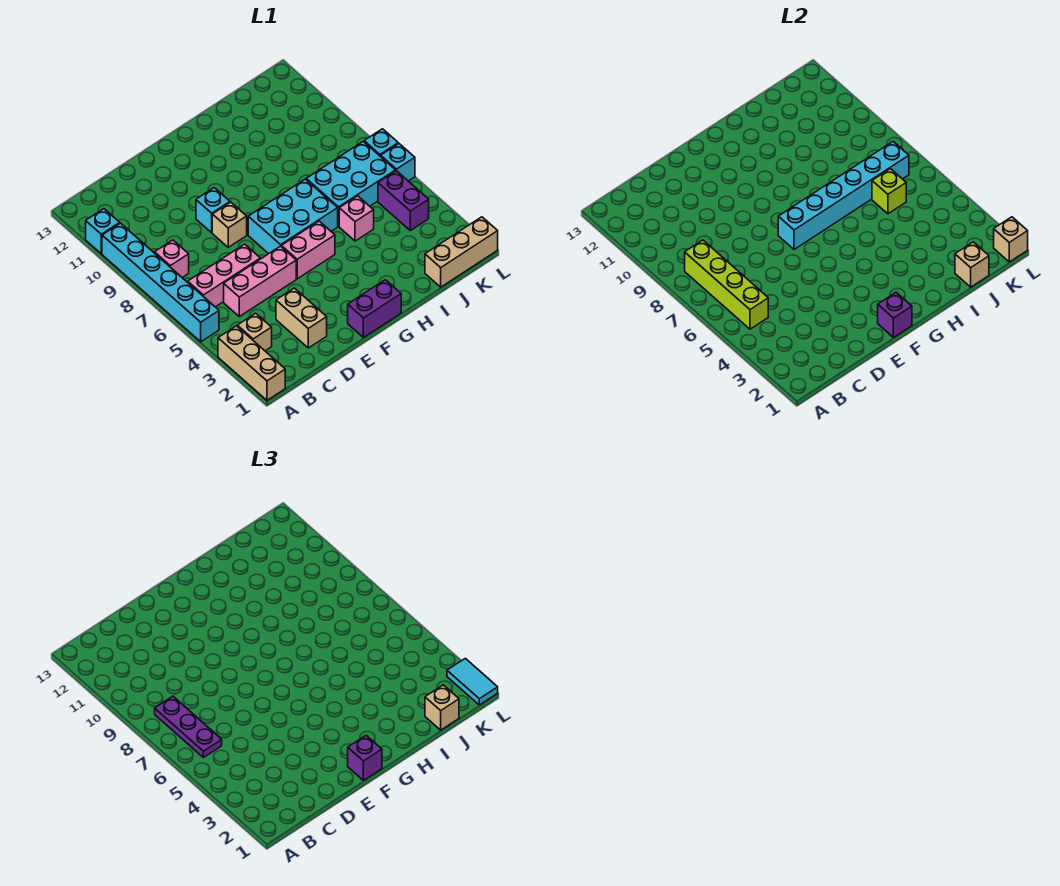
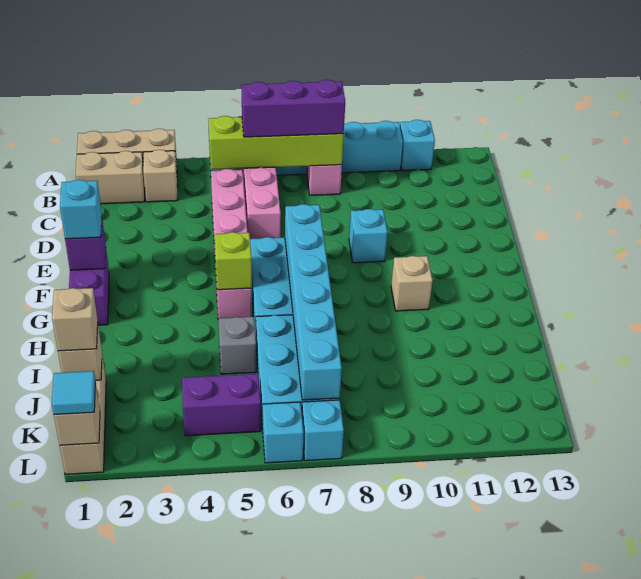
purple 1x3 plate [155,696,222,758] -> purple 1x3 brick [241,80,345,137]
tan 1x2 brick [276,288,327,348] -> tan 1x2 brick moved to [76,151,145,204]
tan 1x1 brick [212,202,247,247] -> tan 1x1 brick moved to [391,256,433,311]
purple 1x1 brick [348,736,382,781] -> cyan 1x1 brick [60,180,102,239]
pink 1x1 brick [339,196,374,241] -> grey 1x1 brick [218,317,256,374]
lime 1x1 brick [872,169,906,214] -> lime 1x1 brick moved to [214,232,252,290]
cyan 1x2 tile [447,658,498,705] -> cyan 1x1 tile [52,371,95,415]

